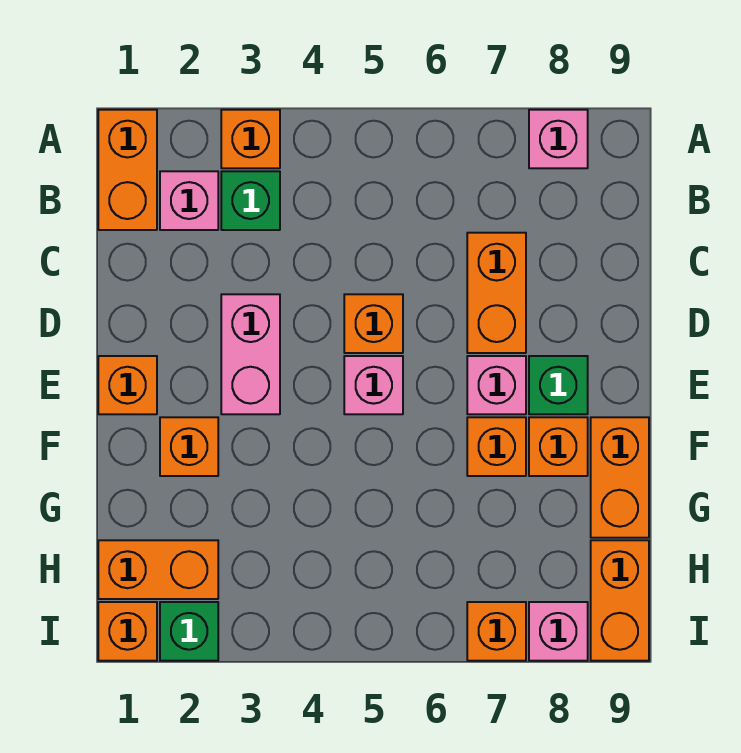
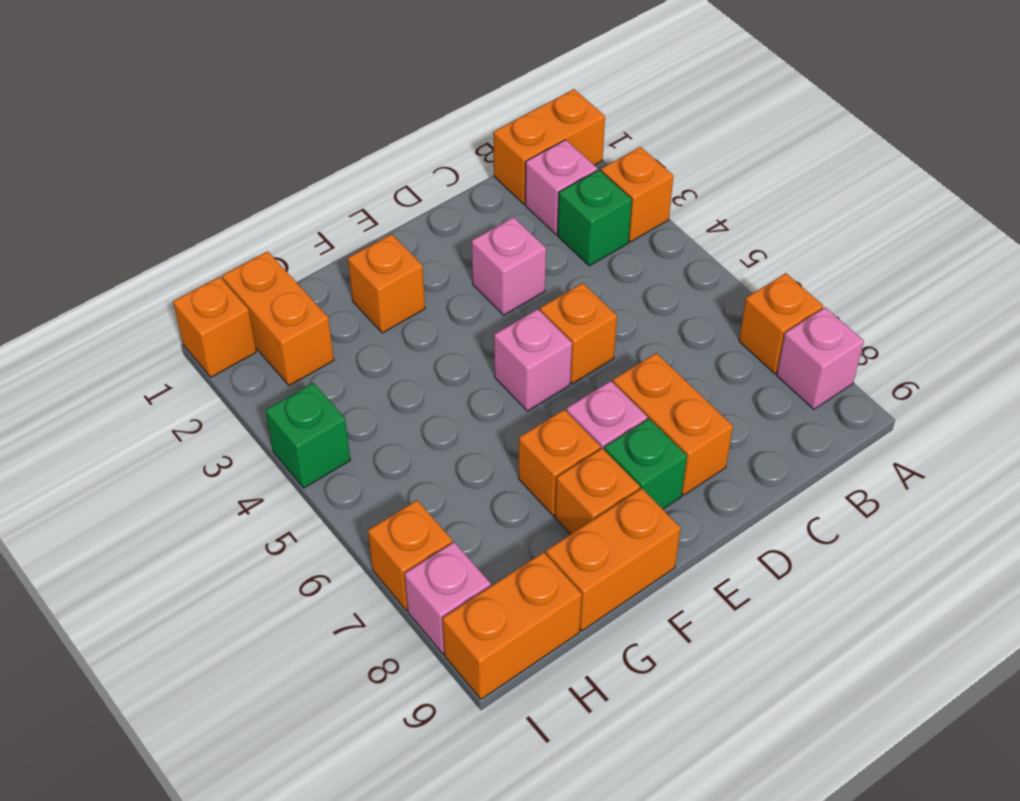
orange 1x2 brick [467,233,526,353] -> orange 1x2 brick turned to [613,353,733,495]
pink 1x2 brick [221,294,280,414] -> pink 1x1 brick [472,217,546,315]
orange 1x1 brick [98,356,157,414] -> orange 1x1 brick moved to [739,273,823,374]
green 1x1 brick [160,602,218,661] -> green 1x1 brick moved to [266,383,350,488]

